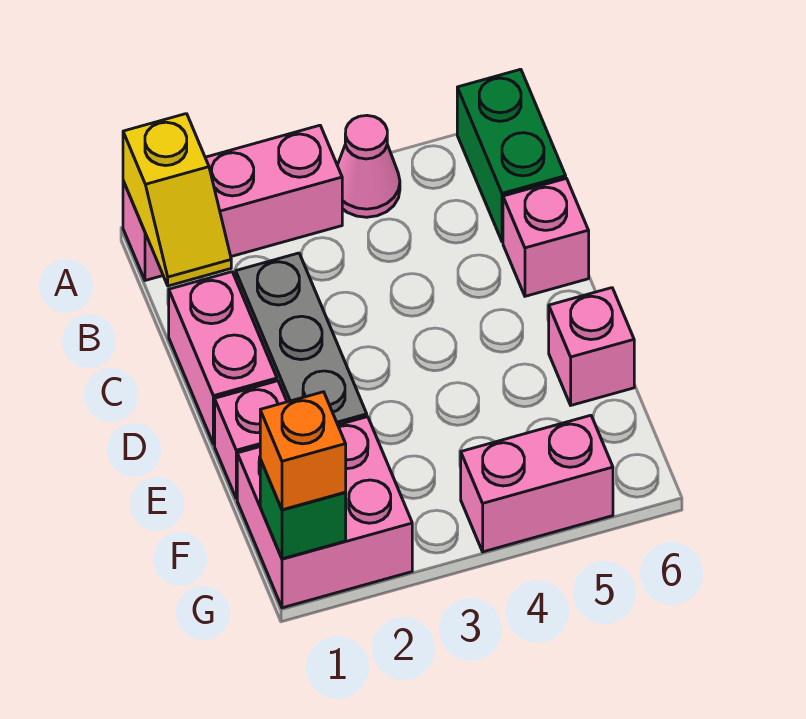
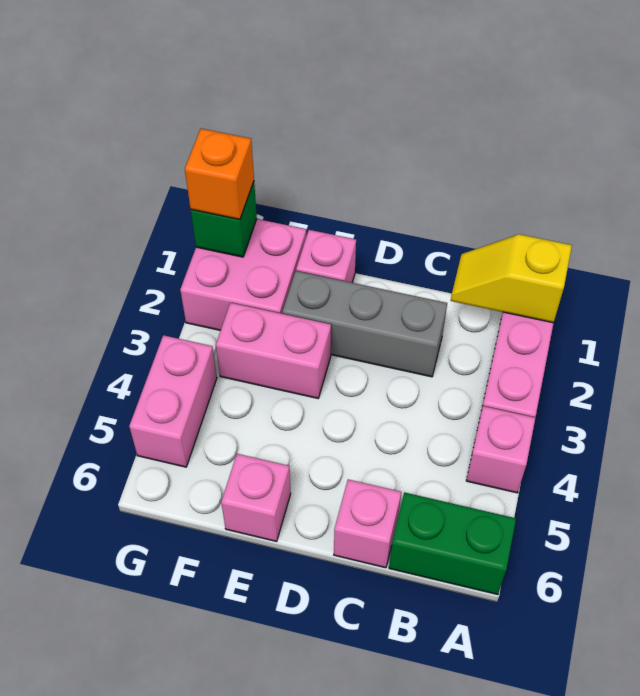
pink 1x1 cone [337,115,400,217] -> pink 1x1 brick [466,406,535,493]
pink 1x2 brick [169,272,277,444] -> pink 1x2 brick moved to [216,303,331,398]

